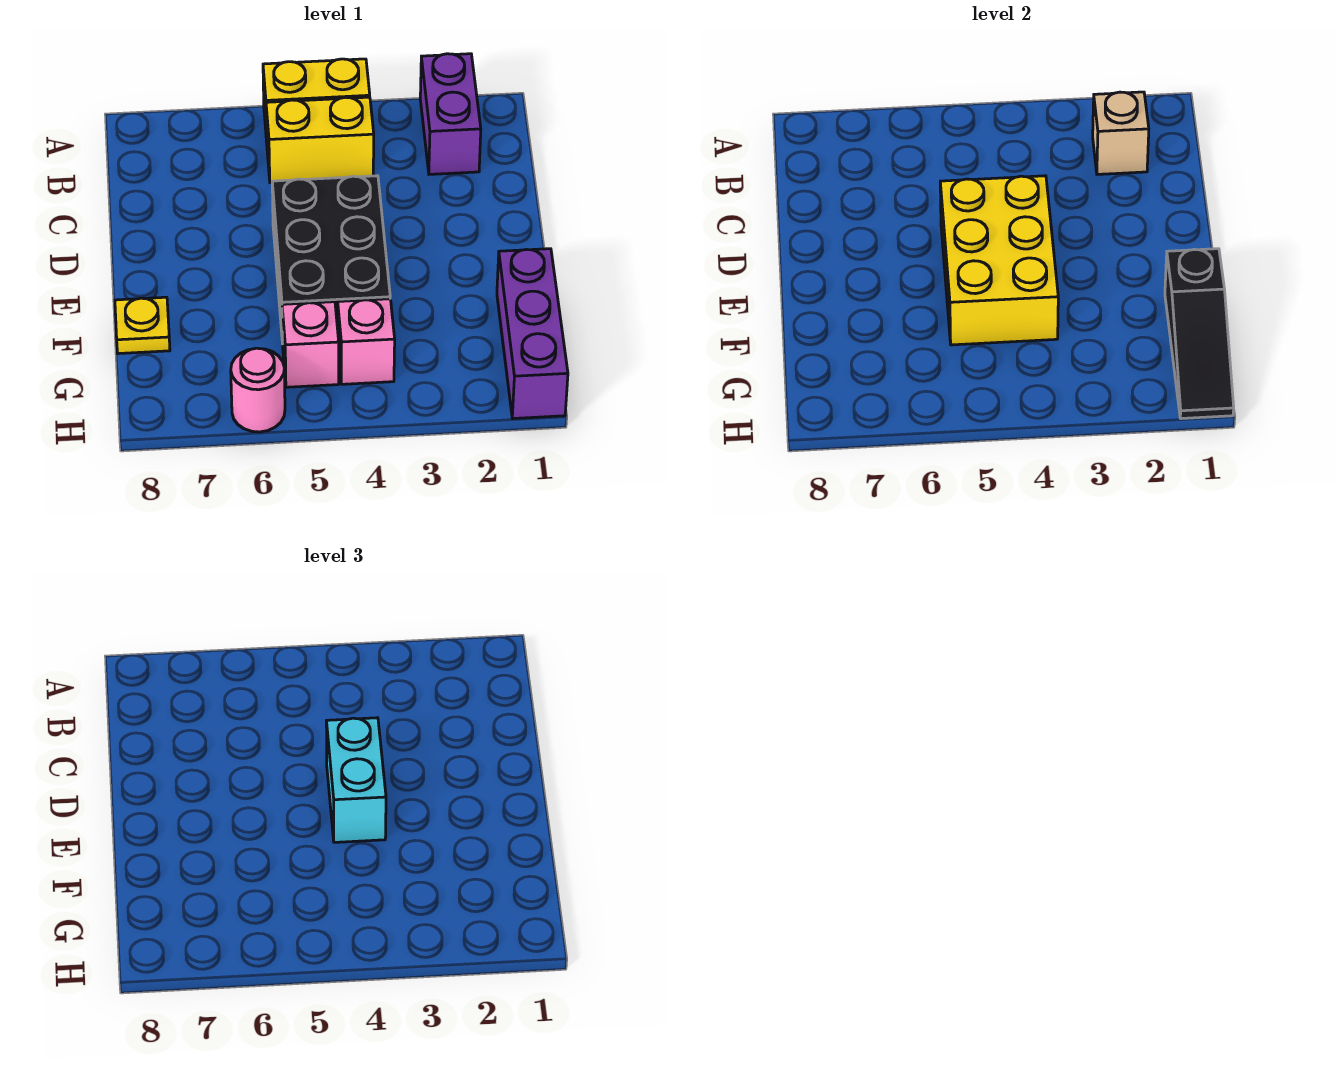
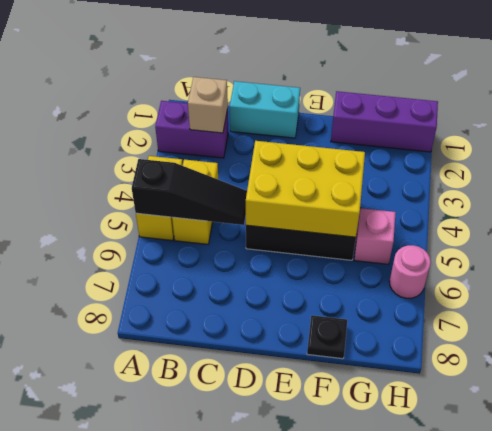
cyan 1x2 brick [326,718,386,842] -> cyan 1x2 brick moved to [230,81,300,138]
black 1x3 slope [1165,249,1234,419] -> black 1x3 slope moved to [132,159,247,225]
yellow 1x1 plate [115,297,170,354] -> black 1x1 plate [307,315,347,359]
pink 1x1 brick [338,299,395,384] -> none

